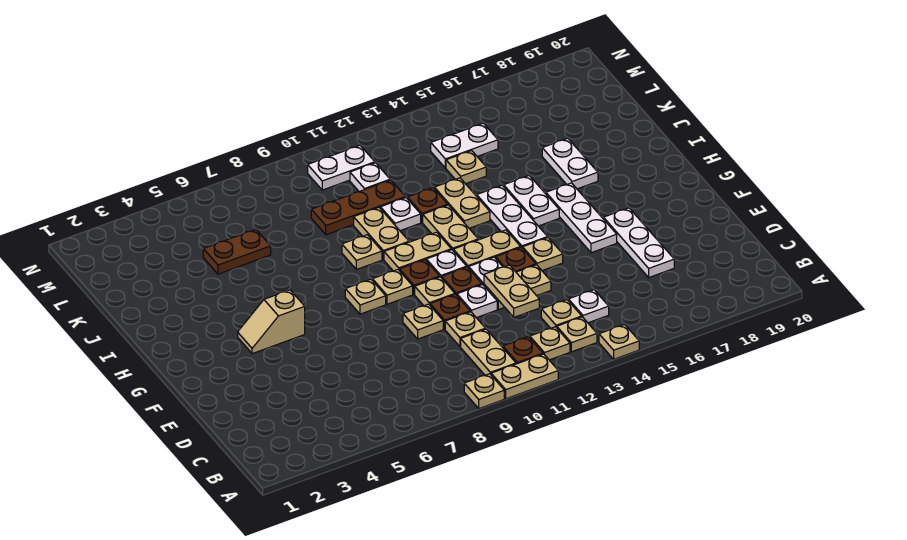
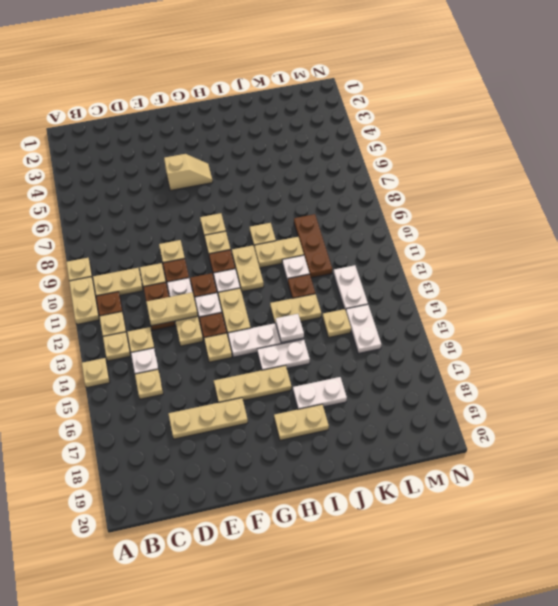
white 1x3 plate [603,208,674,277] -> tan 1x3 plate [169,398,248,439]
tan 1x1 plate [415,277,455,306] -> tan 1x1 plate moved to [135,369,163,399]
white 1x3 plate [546,183,617,253] -> tan 1x3 plate [214,365,291,403]
tan 1x2 slope [238,290,305,354] -> tan 1x2 slope turned to [164,154,213,191]
tan 1x2 plate [423,205,478,250] -> tan 1x2 plate moved to [274,404,329,440]
brown 1x2 plate [203,230,271,274] -> brown 1x2 plate moved to [144,282,175,331]
white 1x1 plate [350,163,390,192] -> white 1x1 plate moved to [275,314,304,343]
white 1x2 plate [308,146,375,190] -> white 1x2 plate moved to [333,265,368,310]

